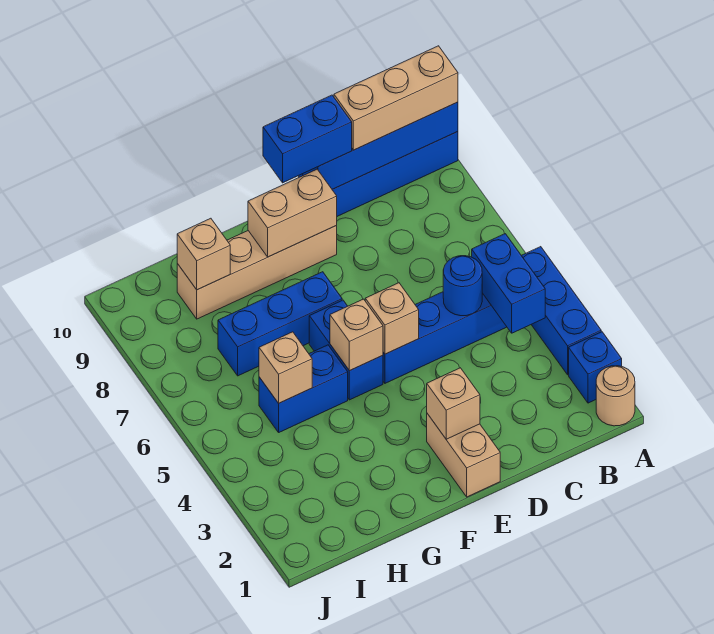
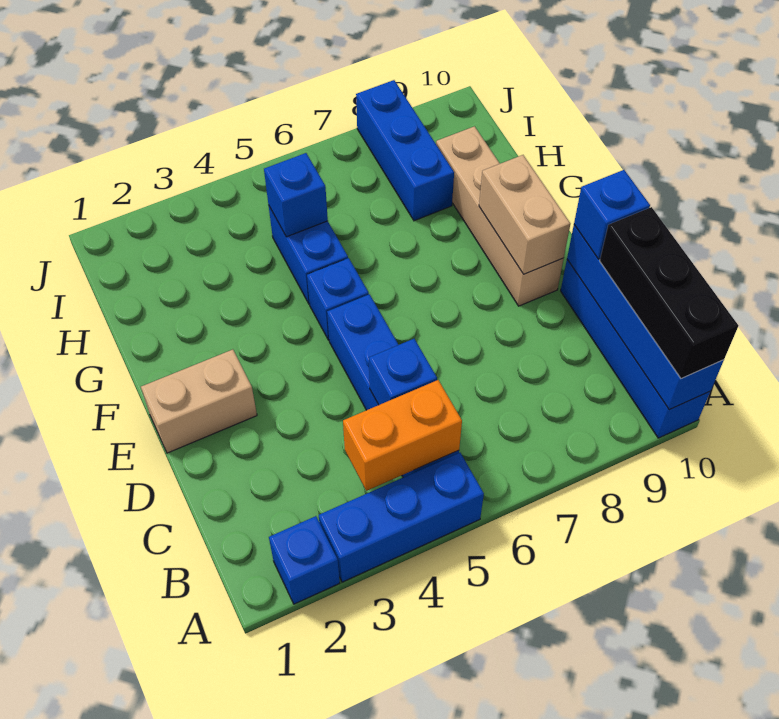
tan 1x1 round brick [596,366,635,426] -> none
tan 1x3 brick [334,46,458,150] -> black 1x3 brick [600,207,738,379]
blue 1x2 brick [472,234,545,333] -> orange 1x2 brick [343,380,462,491]
blue 1x1 round brick [443,256,482,316] -> blue 1x1 brick [369,339,437,405]
blue 1x2 brick [263,95,352,183] -> blue 1x1 brick [574,170,650,259]
tan 1x1 brick [427,368,480,439] -> none
tan 1x1 brick [365,283,419,354] -> none
blue 1x2 brick [309,300,383,400] -> blue 1x1 brick [307,258,369,340]
tan 1x1 brick [330,299,383,371] -> none
blue 1x3 brick [218,272,342,376] -> blue 1x3 brick moved to [356,80,454,221]
tan 1x1 brick [259,332,312,403] -> blue 1x1 brick [264,153,328,237]
tan 1x1 brick [177,218,230,290] -> none

